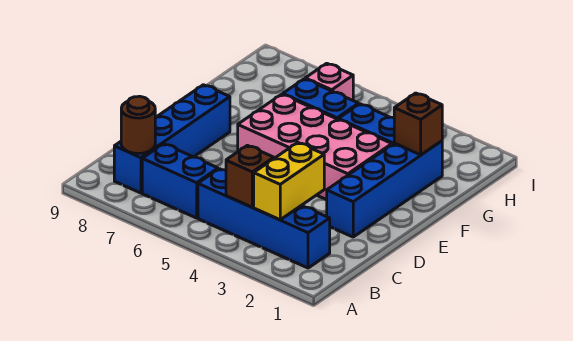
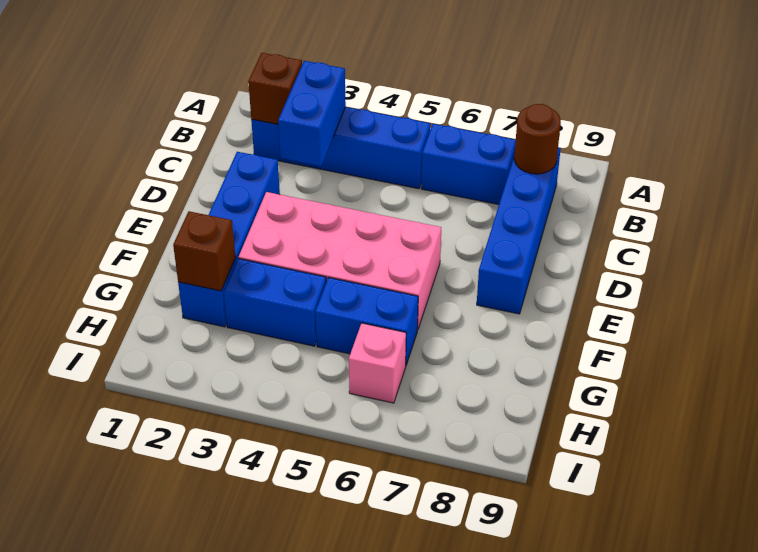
yellow 1x2 brick [254,143,324,220] -> blue 1x2 brick [278,61,346,166]
brown 1x1 brick [226,145,274,207] -> brown 1x1 brick moved to [248,53,302,124]

